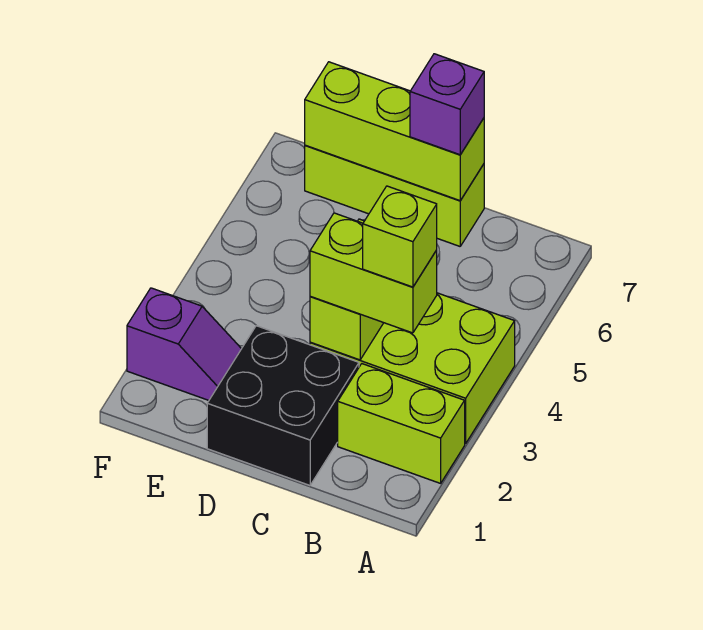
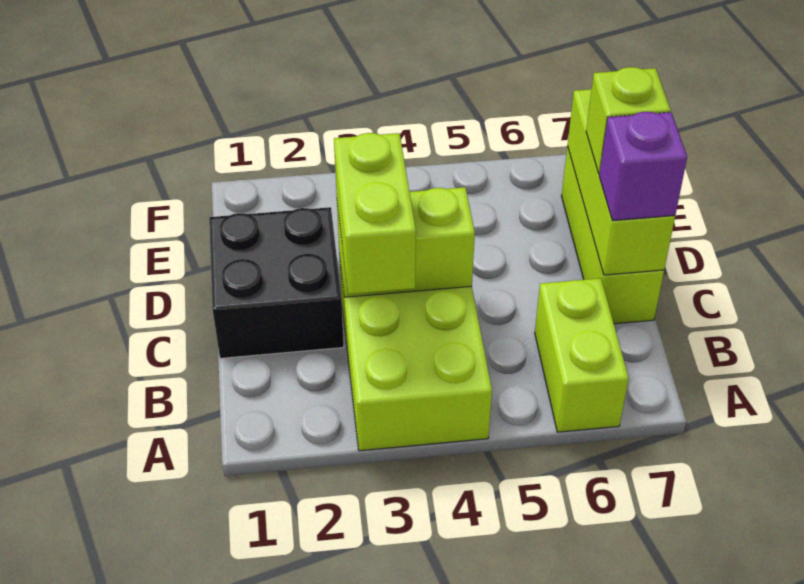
lime 1x2 brick [338,364,465,483] -> lime 1x2 brick moved to [535,278,629,432]
lime 1x1 brick [363,186,437,287] -> lime 1x1 brick moved to [586,67,671,174]
purple 1x2 slope [127,288,241,400] -> none

